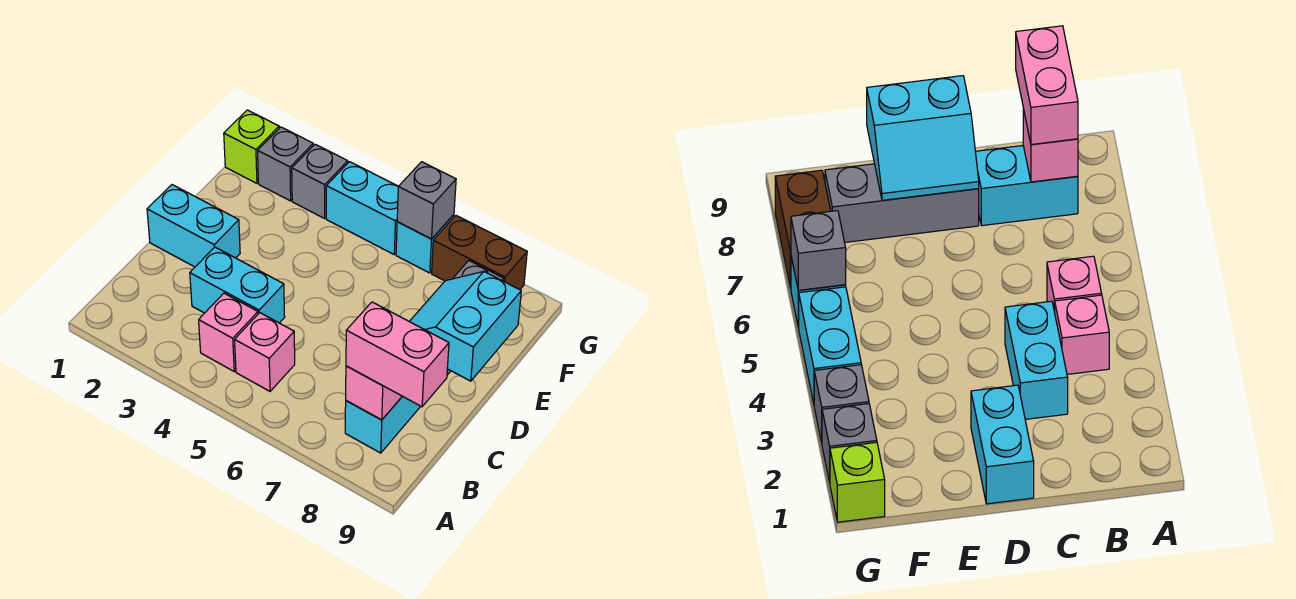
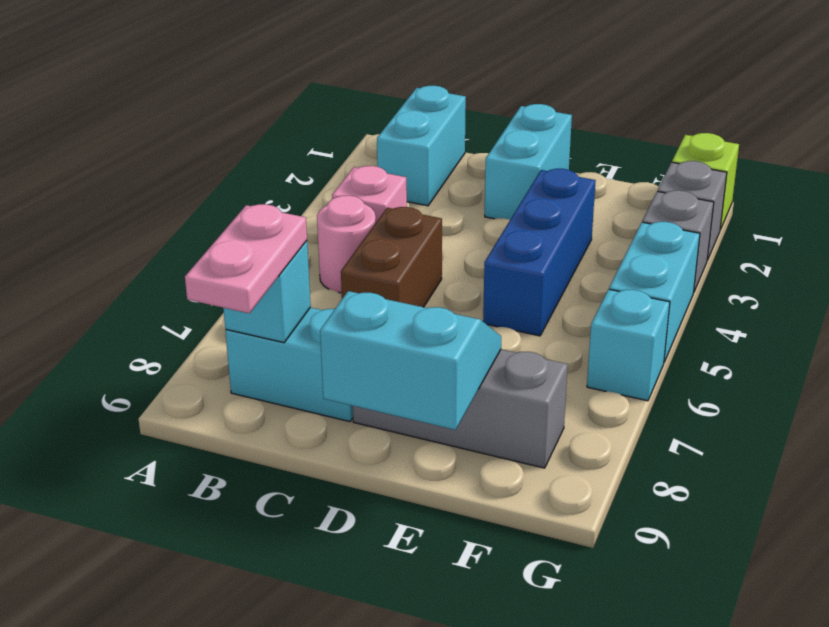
pink 1x1 brick [235,313,295,391] -> pink 1x1 round brick [317,196,376,293]
pink 1x1 brick [346,366,402,420] -> cyan 1x1 brick [223,241,311,343]
pink 1x2 brick [346,302,449,407] -> pink 1x2 plate [185,204,307,313]
cyan 1x2 brick [190,247,285,323] -> cyan 1x2 brick moved to [377,86,466,206]
none -> blue 1x3 brick [483,169,596,336]
grey 1x1 brick [397,162,456,239] -> none
brown 1x2 brick [432,216,527,290] -> brown 1x2 brick moved to [341,207,442,307]

